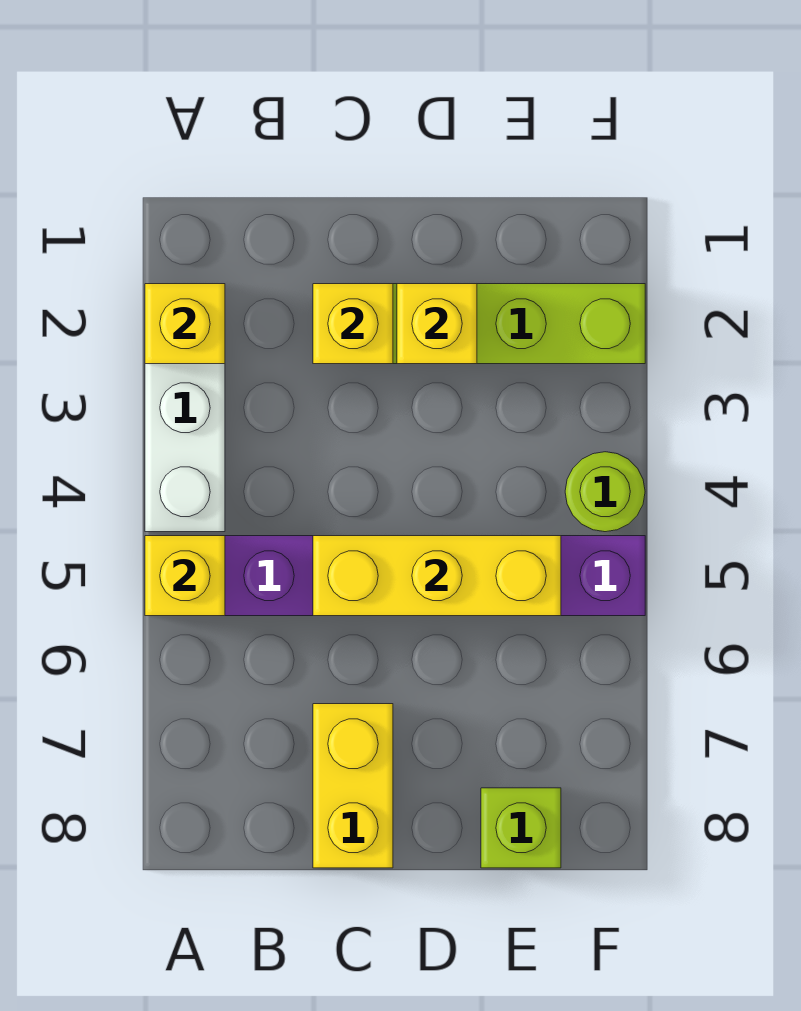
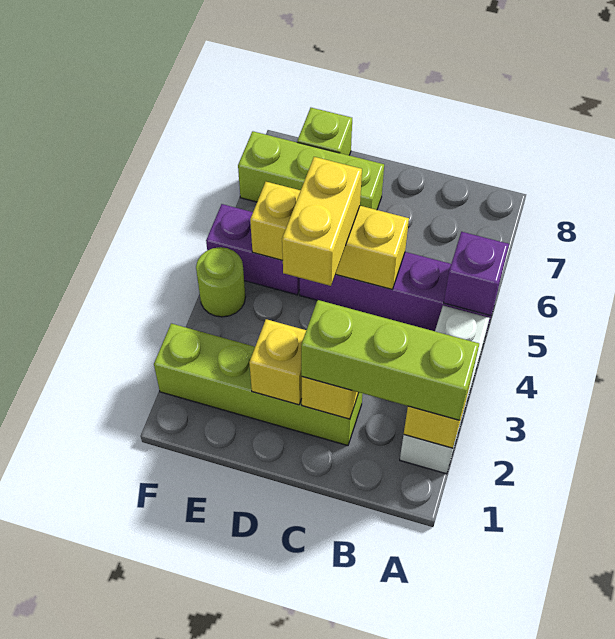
none -> lime 1x3 brick [301,300,479,420]
yellow 1x1 brick [145,536,225,616] -> purple 1x1 brick [444,232,509,315]
yellow 1x2 brick [313,704,393,868] -> yellow 1x2 brick moved to [282,157,362,286]
none -> lime 1x3 brick [238,131,384,210]

